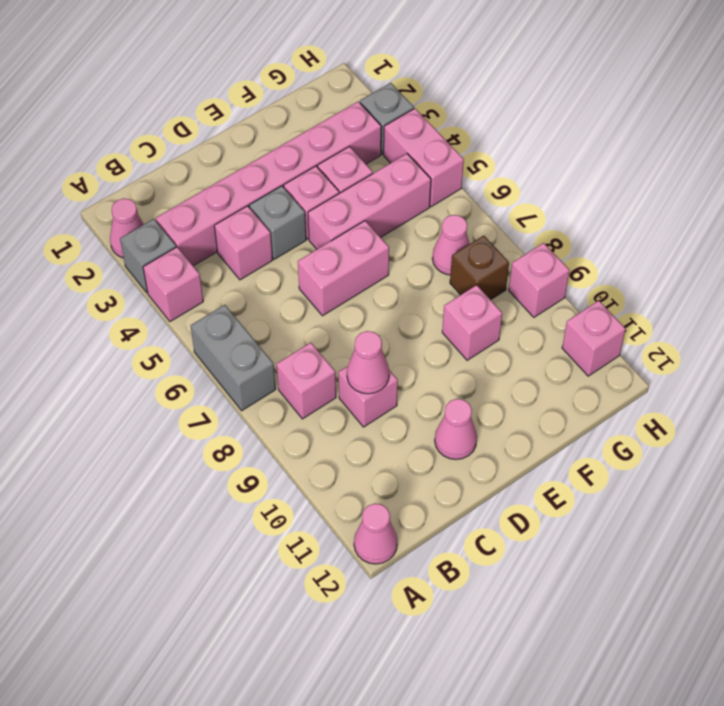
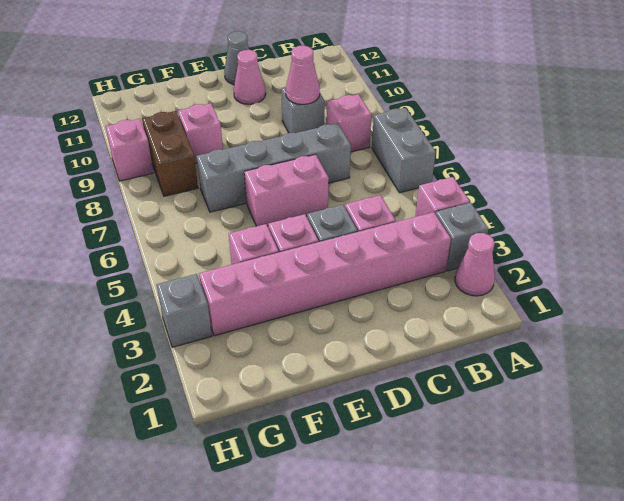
pink 1x1 cone [354,504,397,564] -> none
none -> grey 1x4 brick [197,123,351,212]
pink 1x1 brick [338,366,398,427] -> grey 1x1 brick [281,87,325,133]
none -> grey 1x1 cone [224,31,249,84]
pink 1x3 brick [308,154,431,249] -> none
pink 1x1 cone [432,215,470,275] -> none
brown 1x1 brick [450,236,509,300] -> brown 1x2 brick [142,111,198,196]
pink 1x2 brick [384,108,464,207] -> none
pink 1x1 brick [562,301,626,376] -> none

